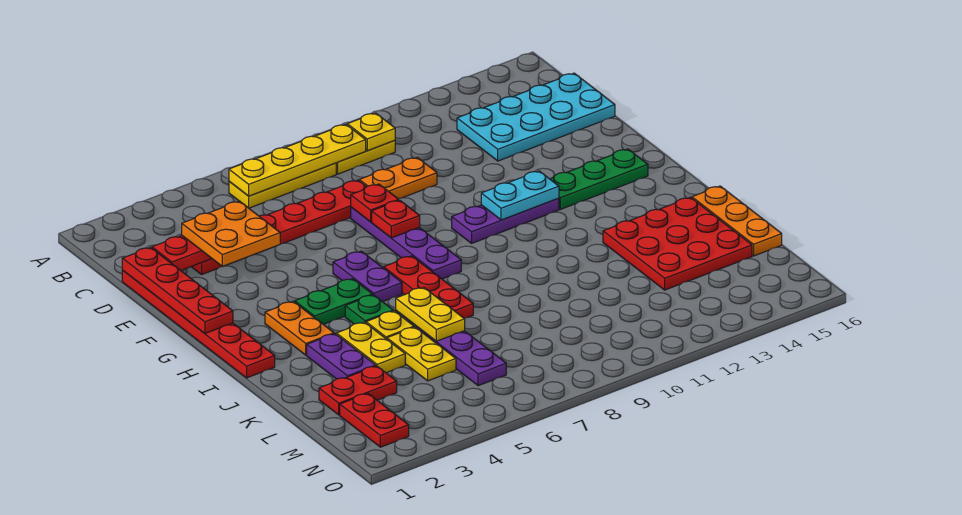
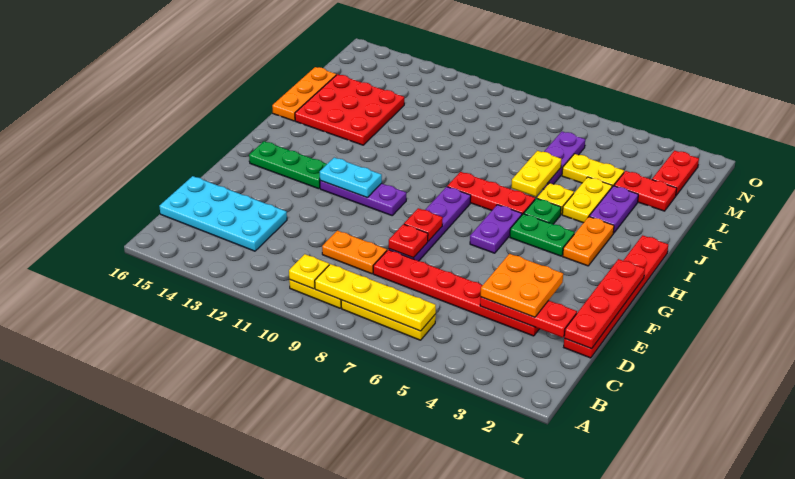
red 1x3 plate [384,256,473,318] -> red 1x3 plate turned to [447,172,535,214]
yellow 1x2 plate [387,327,456,381] -> yellow 1x2 plate turned to [562,154,624,187]

